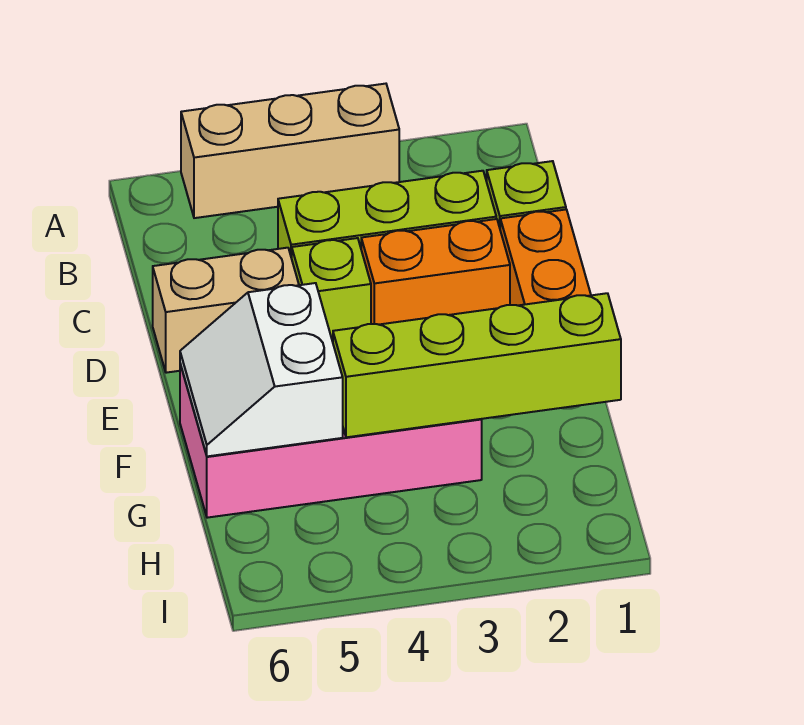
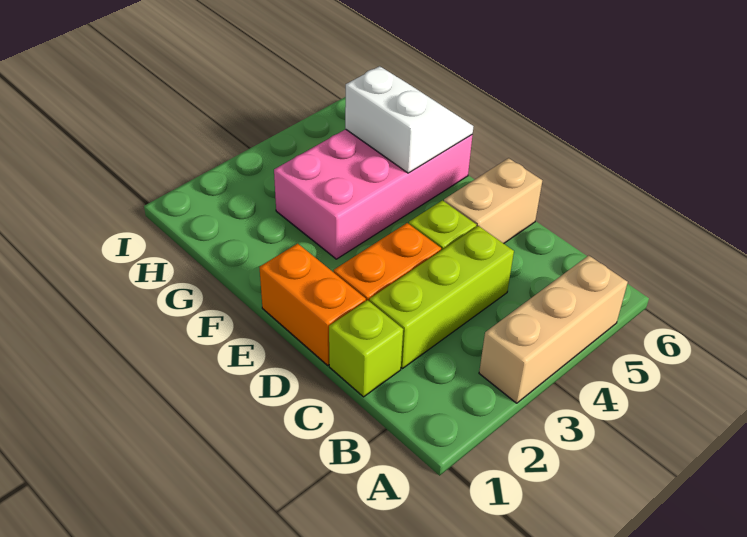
lime 1x4 brick [333,293,621,437] -> none

